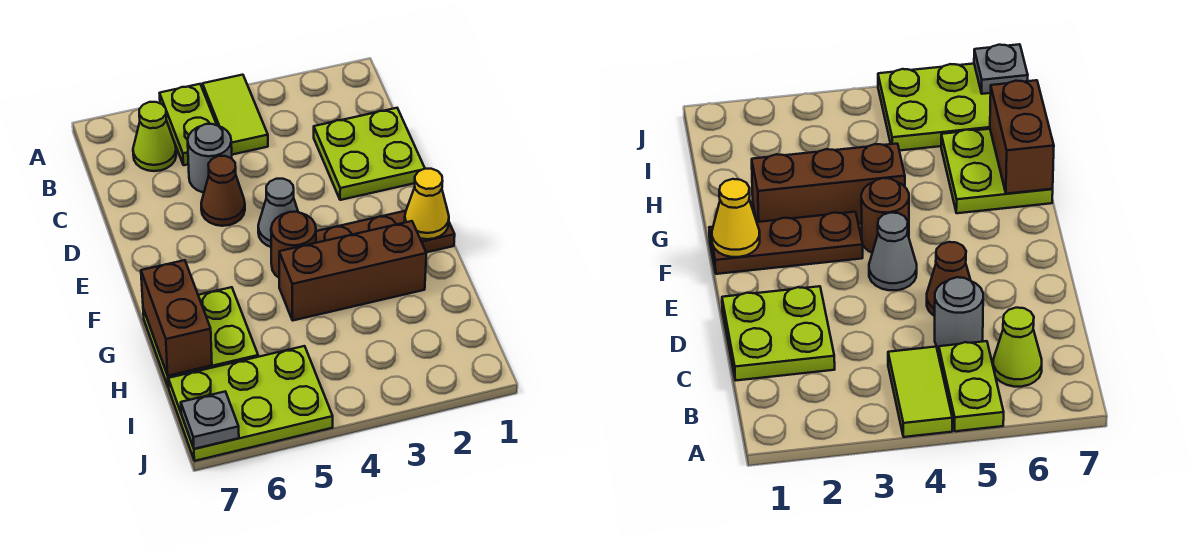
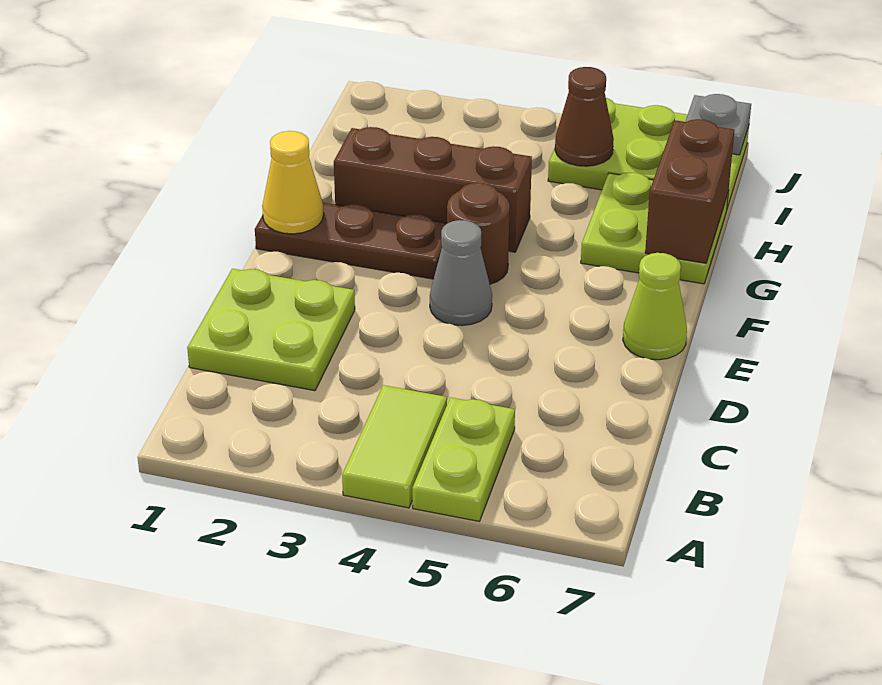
lime 1x1 cone [133,102,176,171] -> lime 1x1 cone moved to [623,253,687,360]
grey 1x1 round brick [188,124,232,193] -> none
brown 1x1 cone [201,156,245,226] -> brown 1x1 cone moved to [555,67,614,166]

